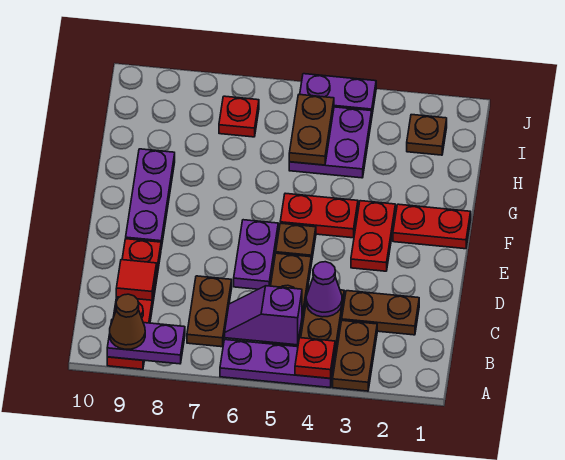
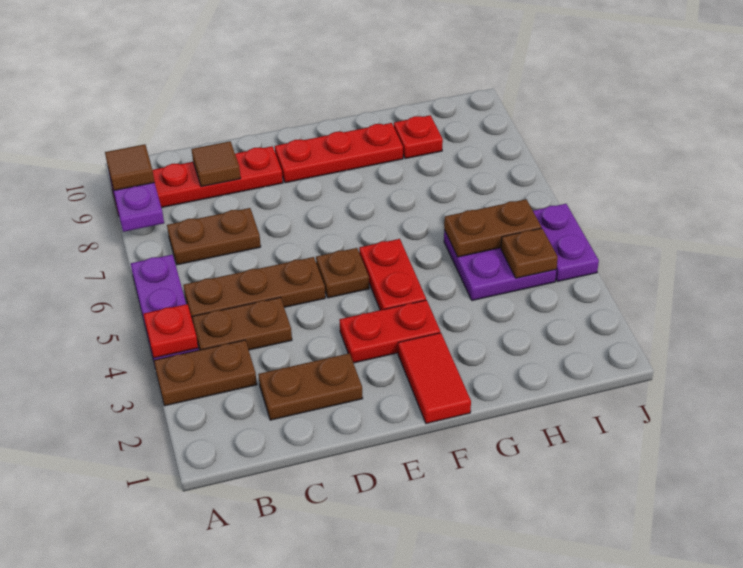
brown 1x1 cone [110,294,145,349] -> brown 1x1 tile [105,144,155,190]
purple 1x2 slope [225,286,302,345] -> none
brown 1x2 plate [342,291,419,335] -> brown 1x2 plate turned to [258,353,363,420]
purple 1x1 cone [306,262,342,317] -> none
red 1x1 tile [116,260,157,300] -> brown 1x1 tile [191,141,241,187]
purple 1x2 plate [234,220,278,289] -> none
purple 1x3 plate [126,149,175,248] -> red 1x3 plate [275,123,403,183]
red 1x2 plate [393,204,471,249] -> red 1x2 tile [398,333,471,424]
brown 1x1 plate [407,115,447,155] -> brown 1x1 plate moved to [501,228,558,278]
red 1x1 plate [219,96,259,137] -> red 1x1 plate moved to [394,115,443,159]

